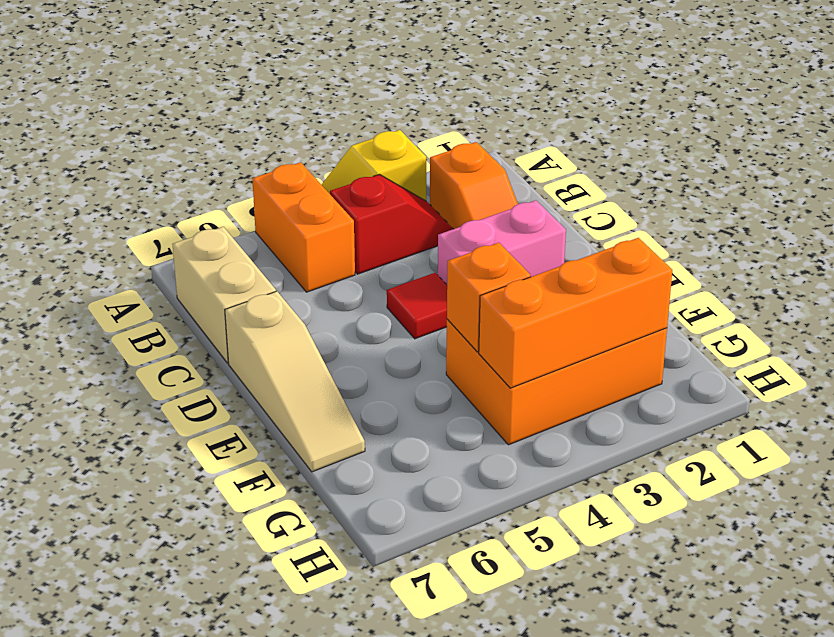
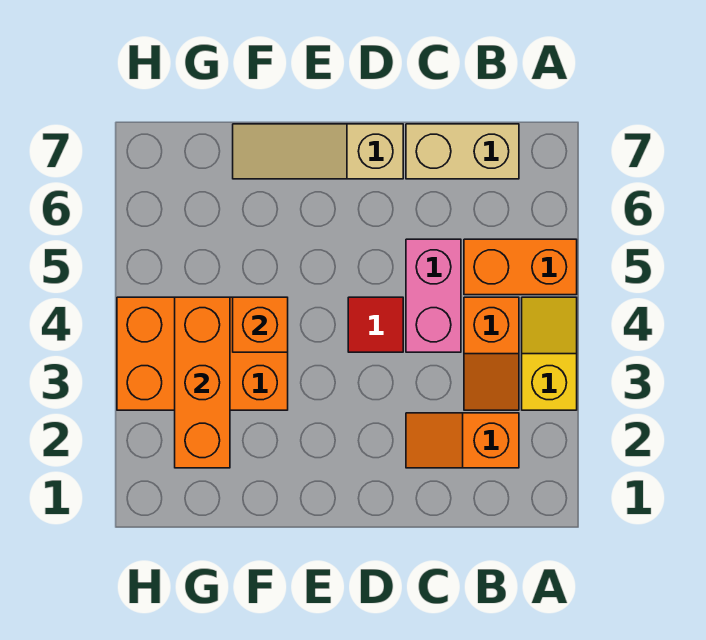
red 1x2 slope [330,174,453,274] -> orange 1x2 slope [464,297,519,410]
pink 1x2 brick [438,200,566,285] -> pink 1x2 brick moved to [406,239,461,352]
orange 2x3 brick [446,319,667,445] -> orange 2x3 brick turned to [117,297,288,410]

